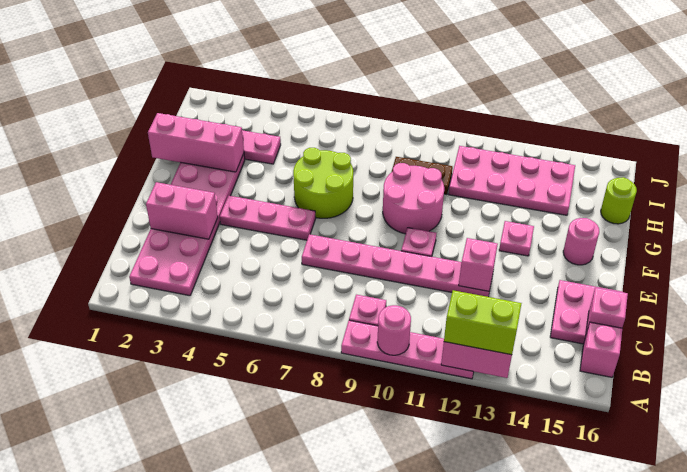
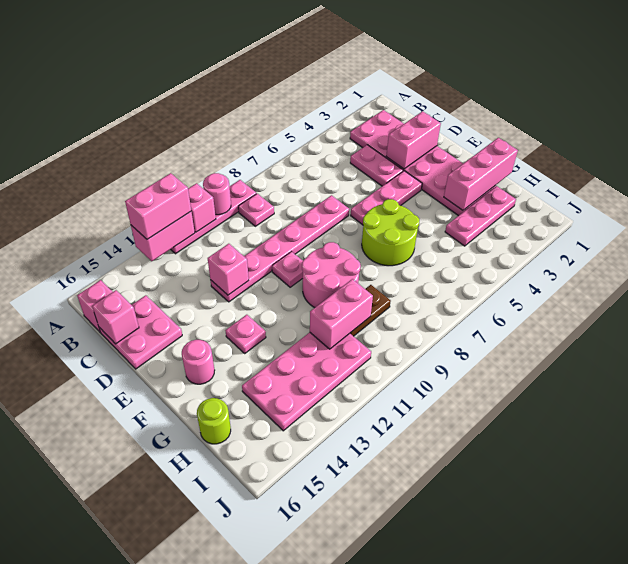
none -> pink 1x1 brick [188,183,216,232]
lime 1x2 brick [444,290,522,355] -> pink 1x2 brick [125,173,191,239]
none -> pink 1x2 plate [350,145,403,186]
none -> pink 1x2 brick [310,279,373,349]

